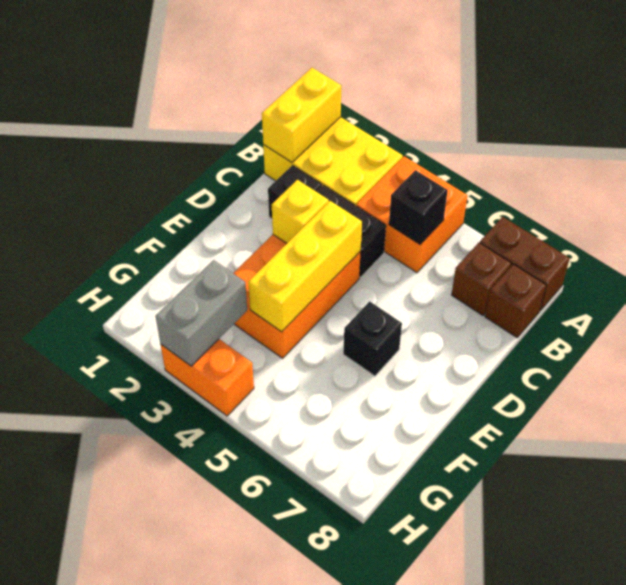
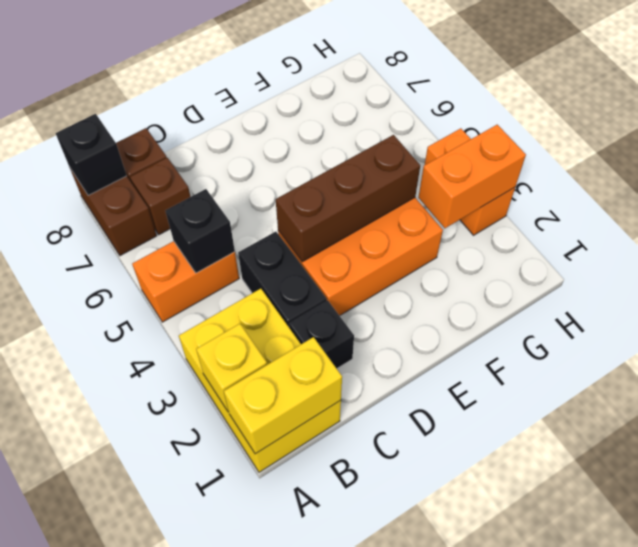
orange 2x2 brick [356,156,467,273] -> orange 1x2 brick [132,241,239,322]
yellow 1x1 brick [272,180,329,243] -> yellow 1x1 brick moved to [196,324,267,412]
yellow 1x3 brick [248,201,362,332] -> brown 1x3 brick [276,135,420,262]
black 1x1 brick [343,301,402,376] -> black 1x1 brick moved to [56,114,127,195]
grey 1x2 brick [156,260,247,366] -> orange 1x2 brick [418,125,526,228]

